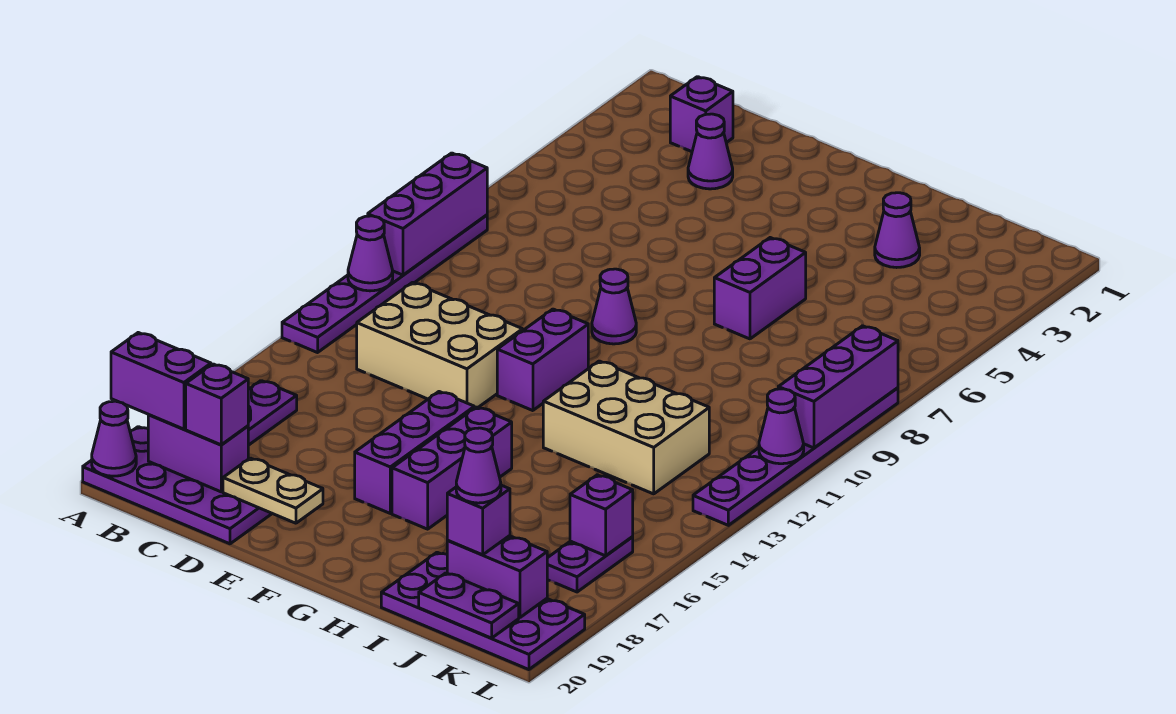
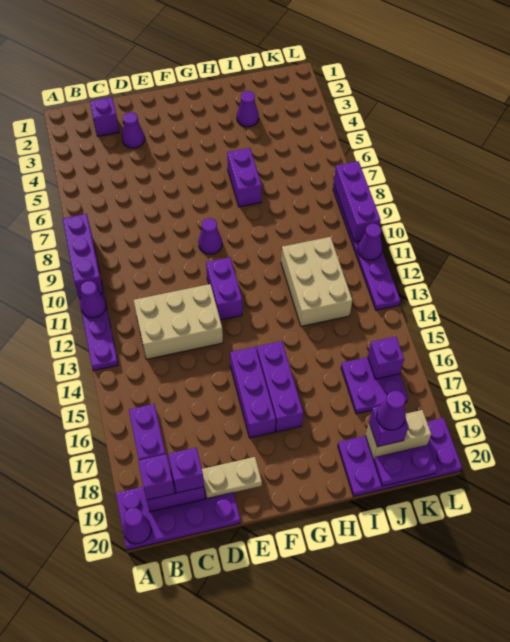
purple 1x2 brick [111,333,211,429] -> purple 1x1 brick [138,454,175,500]
tan 2x3 brick [543,361,709,494] -> tan 2x3 brick turned to [281,237,352,326]
purple 1x2 brick [447,536,547,617] -> tan 1x2 brick [365,410,431,460]
purple 1x2 plate [547,537,633,592] -> purple 2x2 plate [341,357,408,414]

